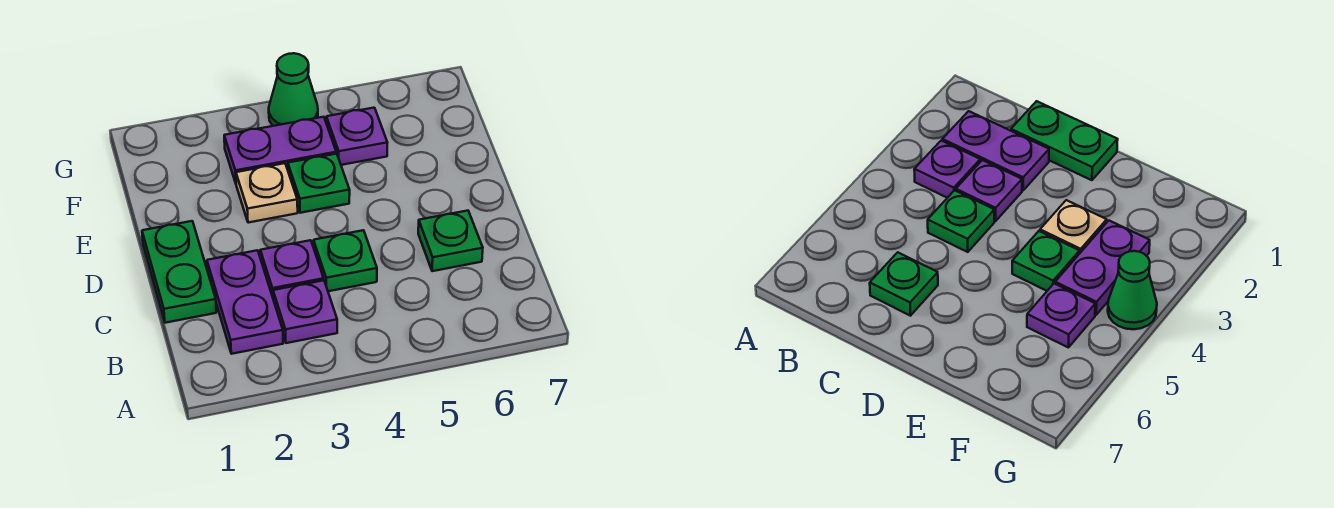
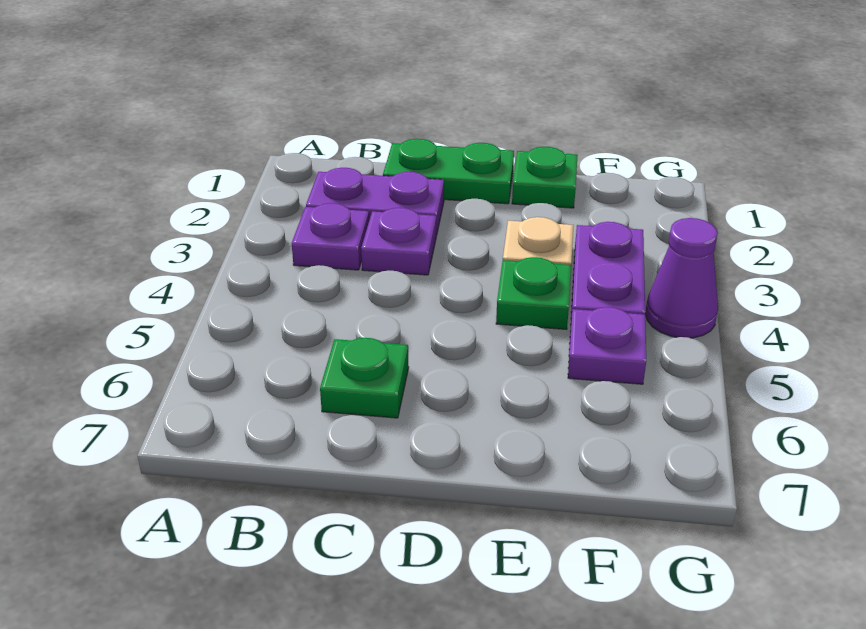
green 1x1 plate [314,230,377,291] -> green 1x1 plate moved to [512,147,578,208]
green 1x1 cone [269,53,318,126] -> purple 1x1 cone [645,218,718,338]

